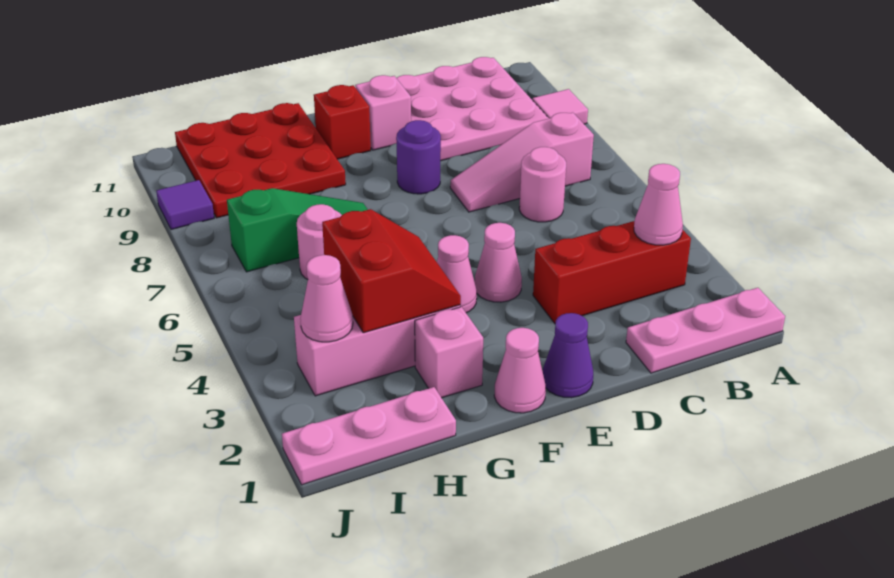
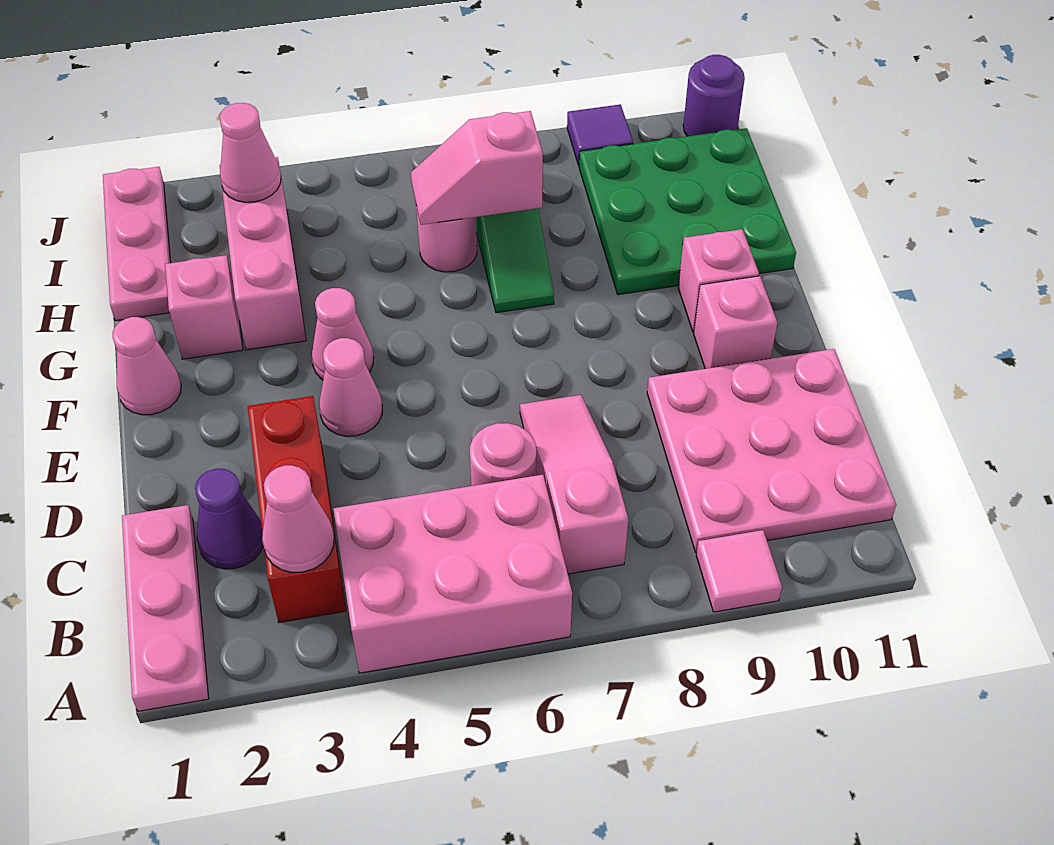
none -> pink 2x3 brick [333,475,572,673]
purple 1x1 cone [543,313,593,398] -> purple 1x1 cone moved to [195,469,263,569]
purple 1x1 round brick [396,120,441,194] -> purple 1x1 round brick moved to [683,55,745,136]
red 1x1 brick [314,85,371,159] -> pink 1x1 brick [678,229,759,332]
red 2x2 slope [322,209,461,333] -> none
red 3x3 plate [175,103,346,218] -> green 3x3 plate [579,128,796,295]
none -> pink 1x2 slope [411,111,543,225]

